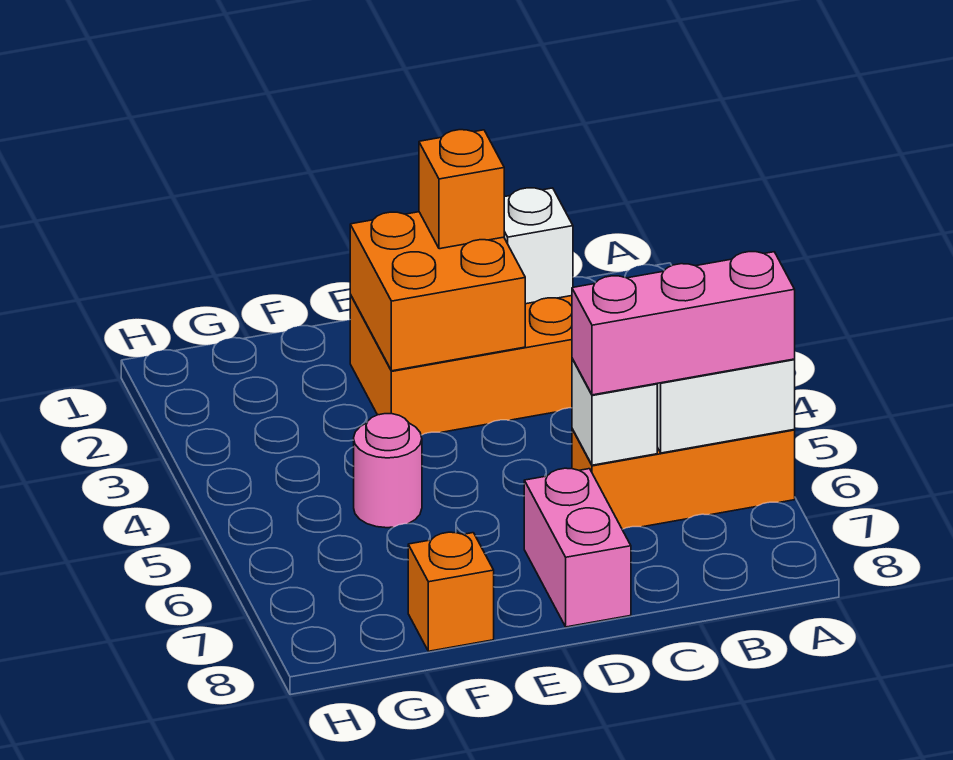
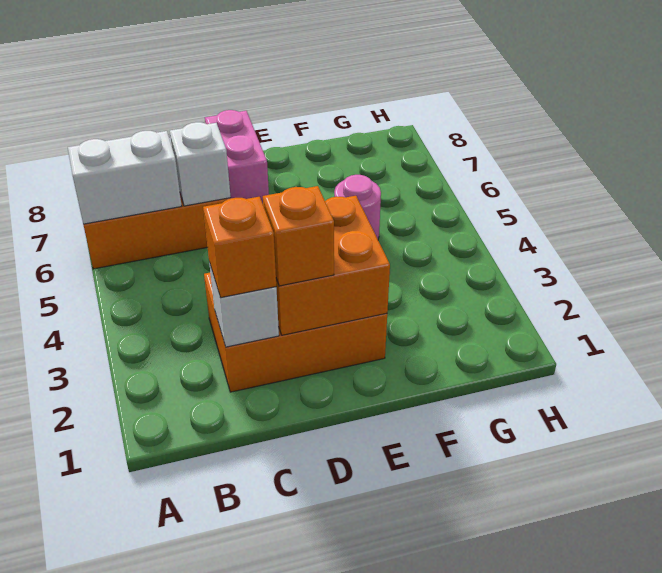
pink 1x3 brick [572,252,795,395] -> none
orange 1x1 brick [408,532,494,651] -> orange 1x1 brick moved to [203,197,276,298]

